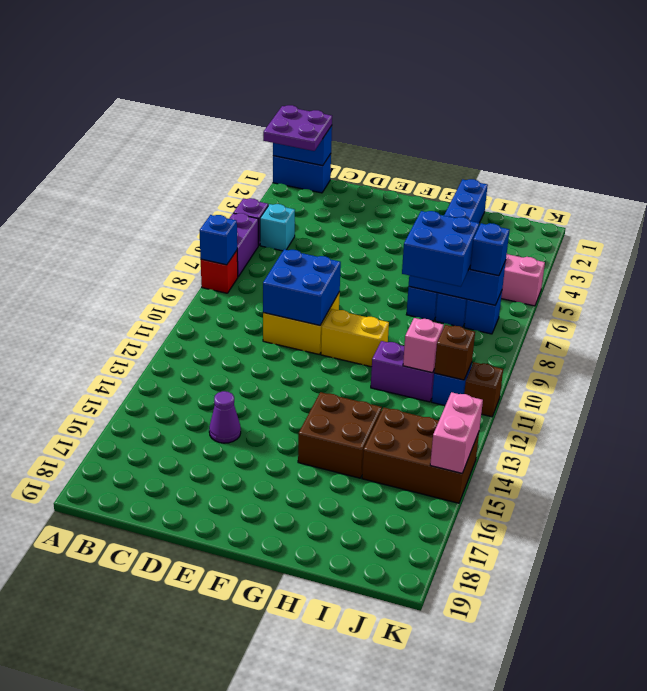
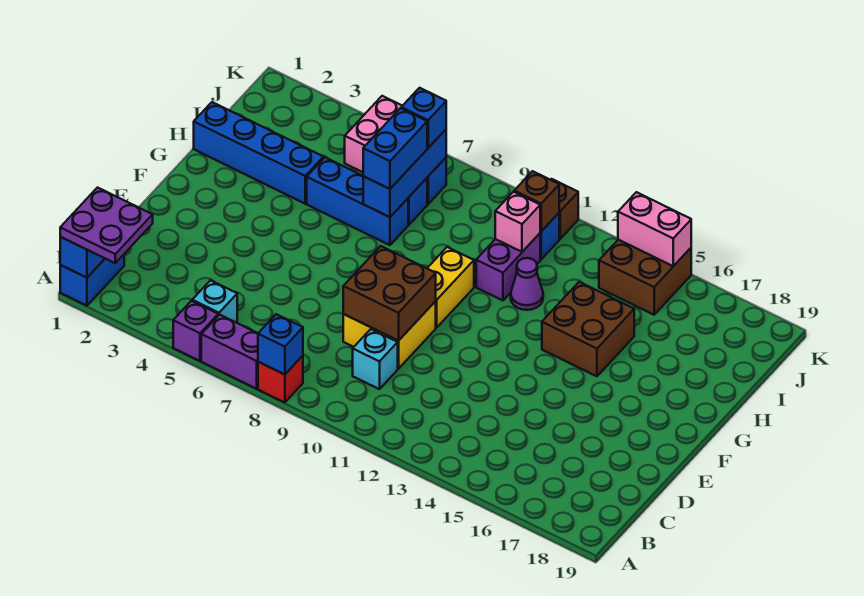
none -> cyan 1x1 brick [353,329,398,389]
blue 2x2 brick [263,249,341,325] -> brown 2x2 brick [343,246,436,341]
purple 1x1 cone [209,391,241,443] -> purple 1x1 cone moved to [511,258,543,310]
blue 2x2 brick [402,211,479,287] -> blue 1x2 brick [363,108,427,189]
brown 2x3 brick [362,407,479,503] -> brown 2x2 brick [599,240,691,315]

